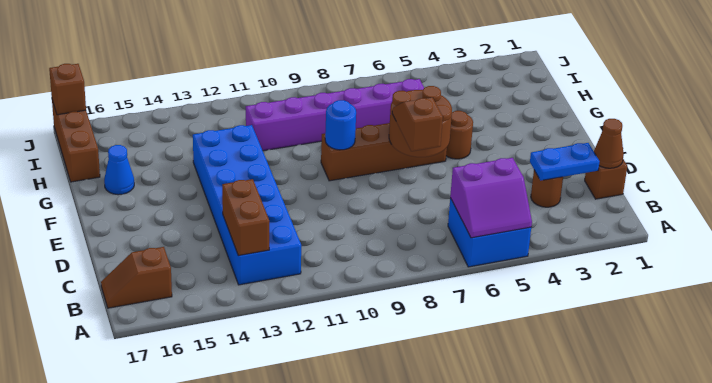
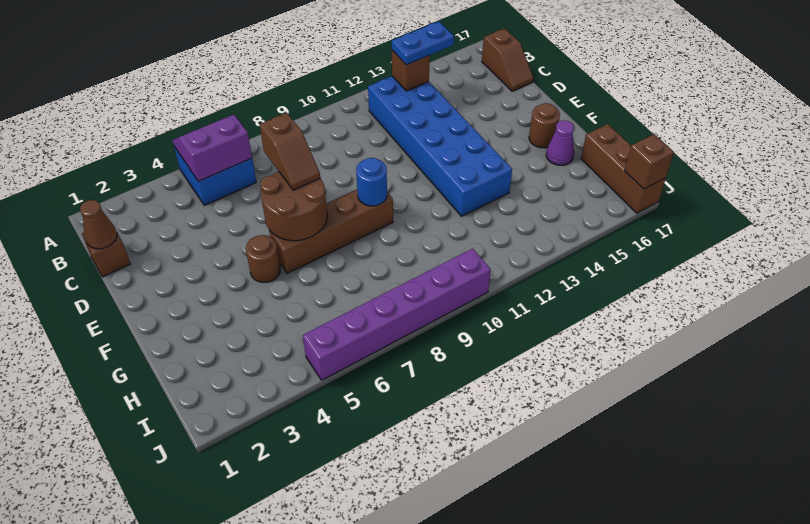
brown 1x2 brick [222,179,269,256] -> brown 1x1 brick [392,50,430,91]
brown 1x2 slope [101,247,172,308] -> brown 1x2 slope turned to [482,28,533,91]
blue 1x2 plate [530,143,600,181] -> blue 1x2 plate moved to [392,21,454,65]
brown 1x1 round brick [531,170,563,207] -> brown 1x1 round brick moved to [529,103,560,148]
blue 1x1 cone [104,145,134,195] -> purple 1x1 cone [546,120,574,165]
purple 1x6 brick [246,79,424,151] -> purple 1x6 brick moved to [303,249,491,380]

